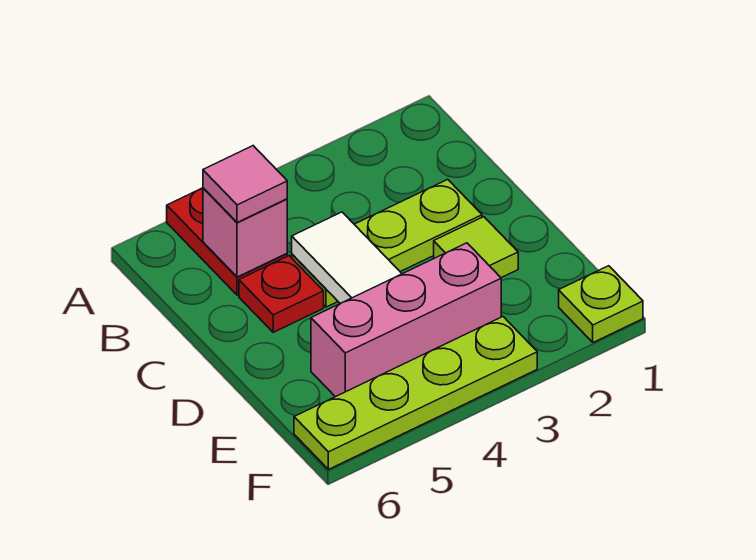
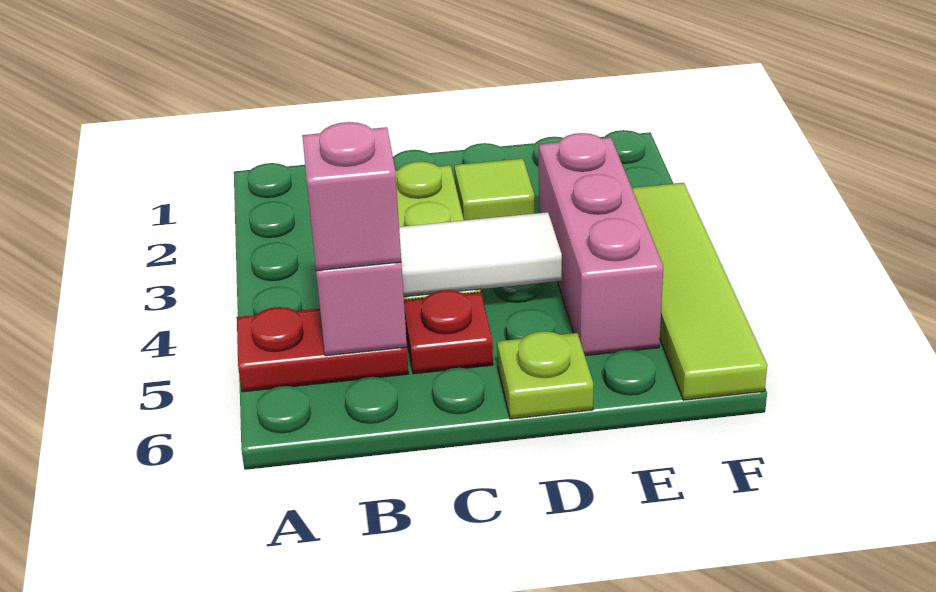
pink 1x1 tile [203,146,287,223] -> pink 1x1 brick [302,122,401,271]
lime 1x1 plate [559,266,643,342] -> lime 1x1 plate moved to [497,331,593,419]
lime 1x4 plate [294,317,537,469] -> lime 1x4 tile [632,183,767,400]

